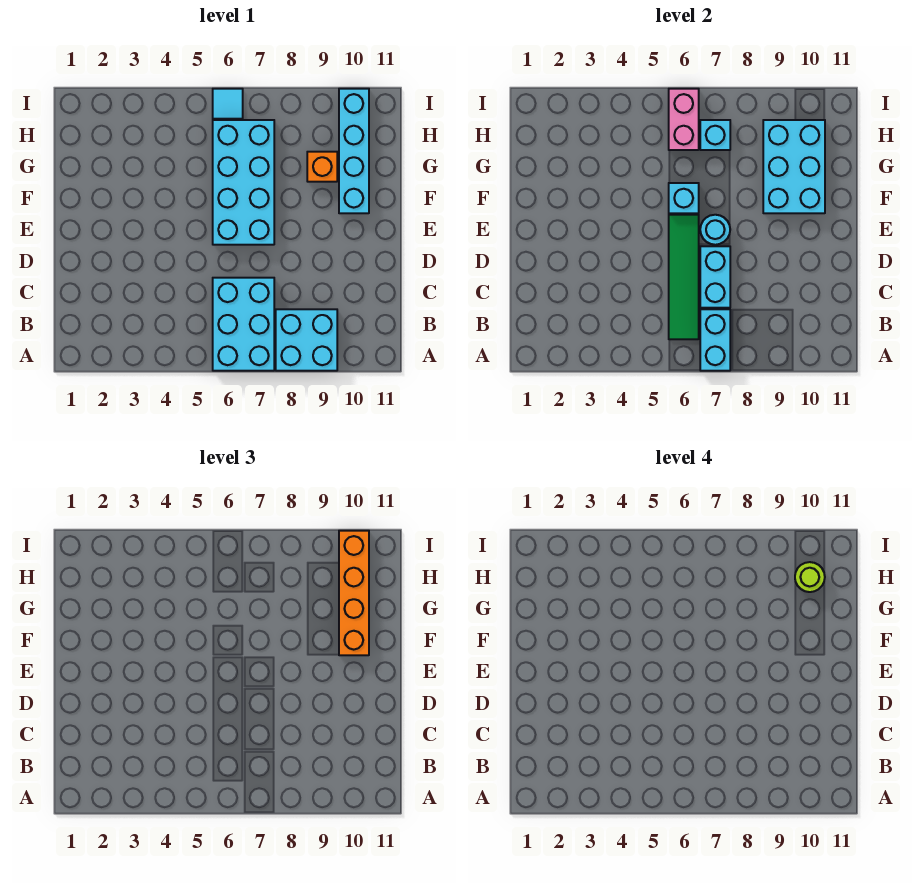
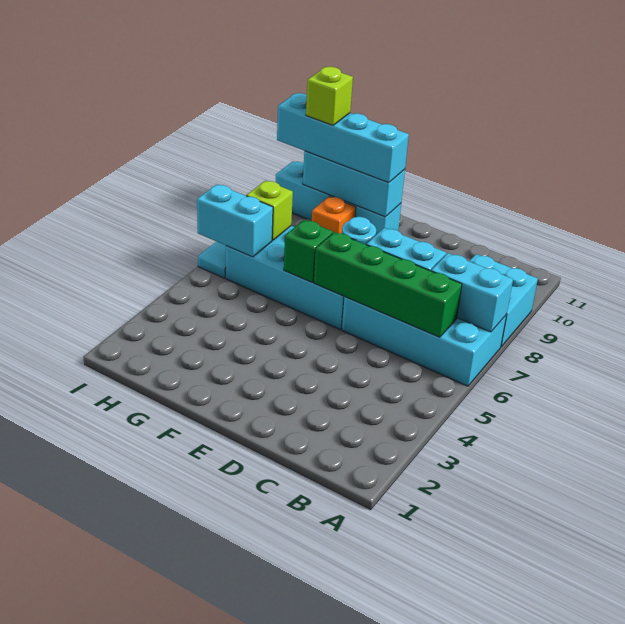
cyan 2x3 brick [213,278,274,371] -> cyan 2x4 brick [342,297,507,386]
green 1x4 tile [669,215,699,339] -> green 1x4 brick [314,232,462,337]
cyan 1x1 brick [669,183,699,213] -> green 1x1 brick [284,220,333,282]
cyan 2x3 brick [763,120,825,213] -> cyan 1x3 brick [303,151,405,217]
orange 1x4 brick [339,531,369,655] -> cyan 1x4 brick [277,93,409,183]
pink 1x2 brick [669,89,699,150] -> cyan 1x2 brick [197,184,273,257]
cyan 1x1 brick [700,120,730,150] -> lime 1x1 brick [246,181,293,240]
lime 1x1 round brick [795,562,825,592] -> lime 1x1 brick [306,67,353,125]

